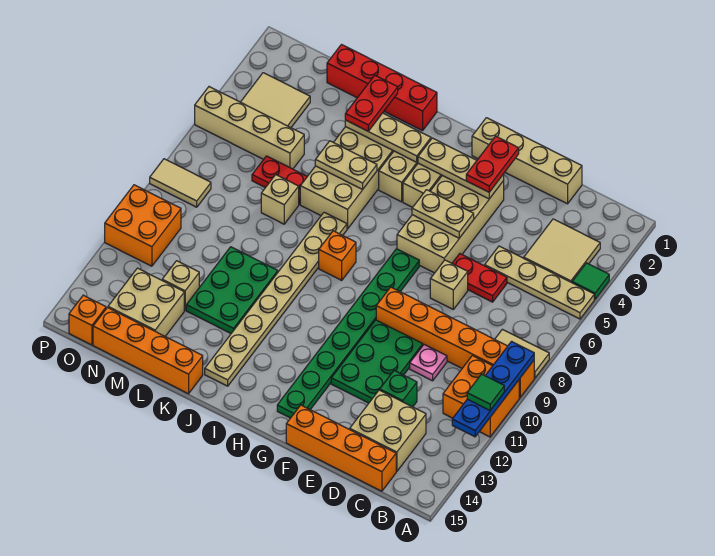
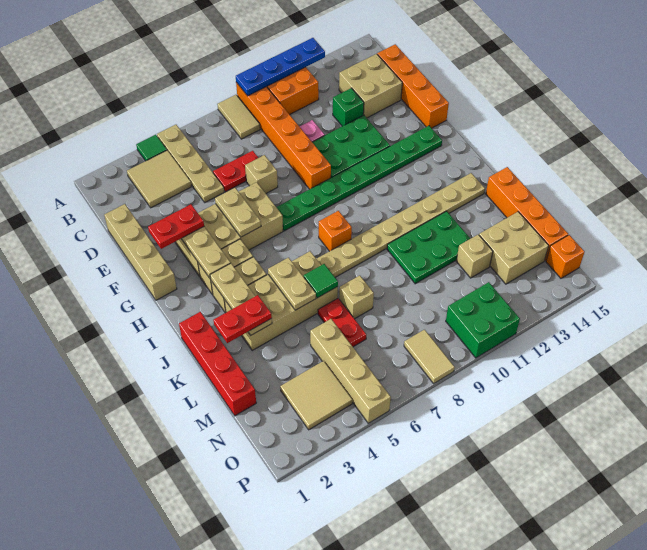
green 1x1 tile [467,374,504,410] -> green 1x1 tile moved to [304,264,338,298]
red 1x2 plate [452,254,507,302] -> red 1x2 plate turned to [213,151,258,192]
orange 2x2 brick [105,185,181,266] -> green 2x2 brick [446,282,520,358]

